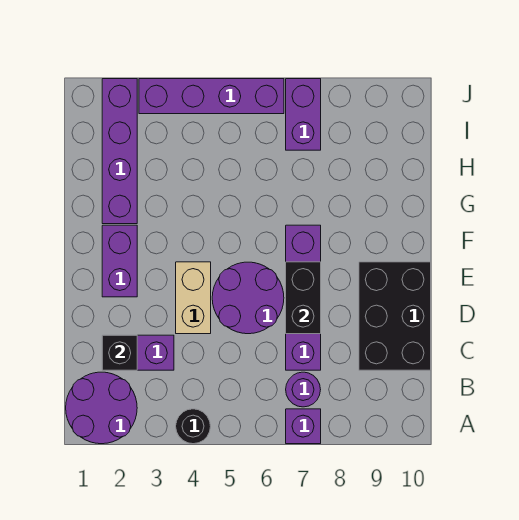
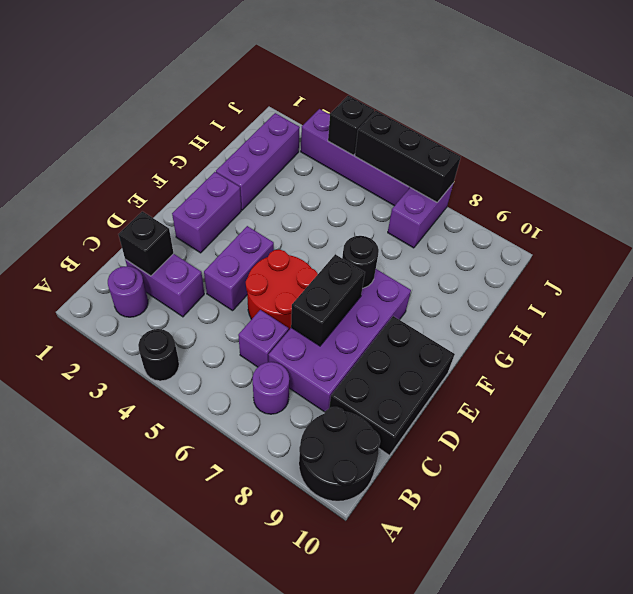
purple 2x2 round brick [66,372,137,444] -> purple 1x1 round brick [108,266,148,317]
purple 1x1 brick [286,409,321,444] -> purple 1x1 brick moved to [238,310,289,367]
none -> black 2x2 round brick [299,407,380,501]
purple 1x4 brick [286,225,321,370] -> purple 2x4 brick [269,269,411,412]
tan 1x2 brick [176,262,211,334] -> purple 1x2 brick [204,226,274,311]
purple 2x2 round brick [212,262,284,334] -> red 2x2 round brick [246,250,318,330]
none -> black 1x1 round brick [342,236,379,288]
purple 1x4 brick [102,79,137,224] -> purple 1x3 brick [216,113,300,210]
none -> black 1x1 brick [328,96,374,155]
none -> black 1x3 brick [355,111,461,202]

